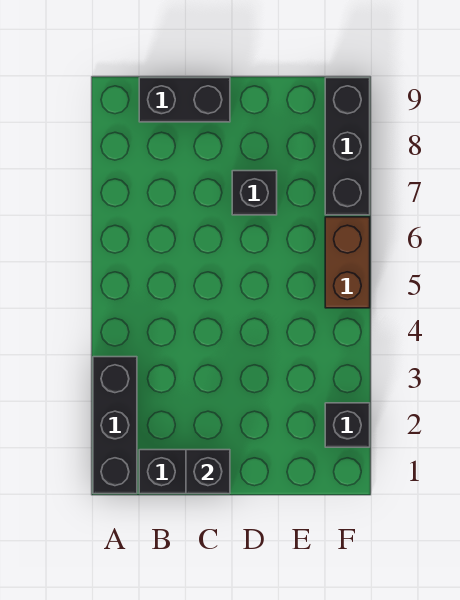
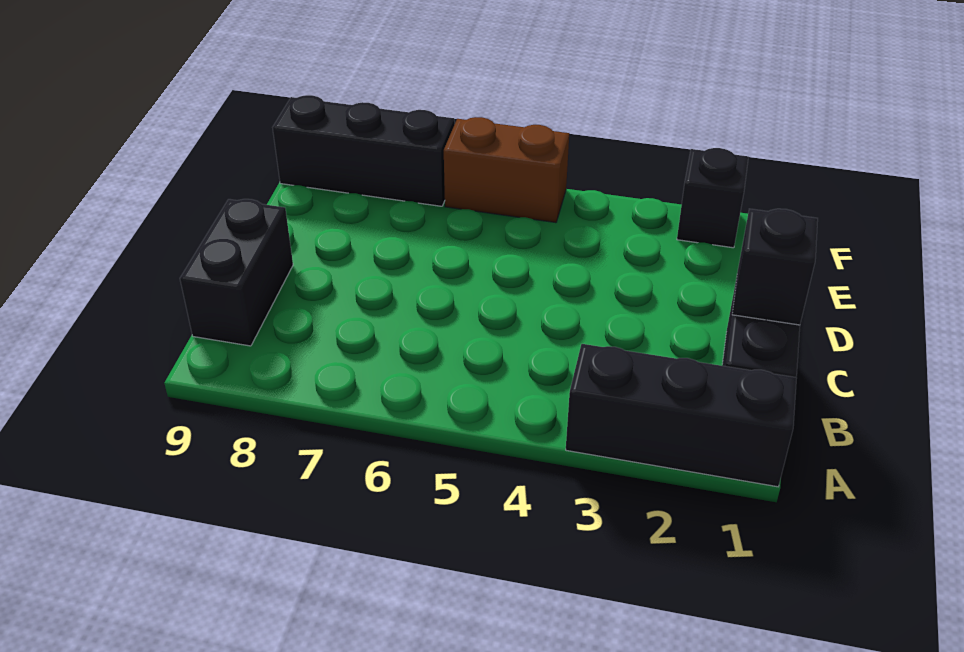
black 1x1 brick [232,171,277,215] -> none

